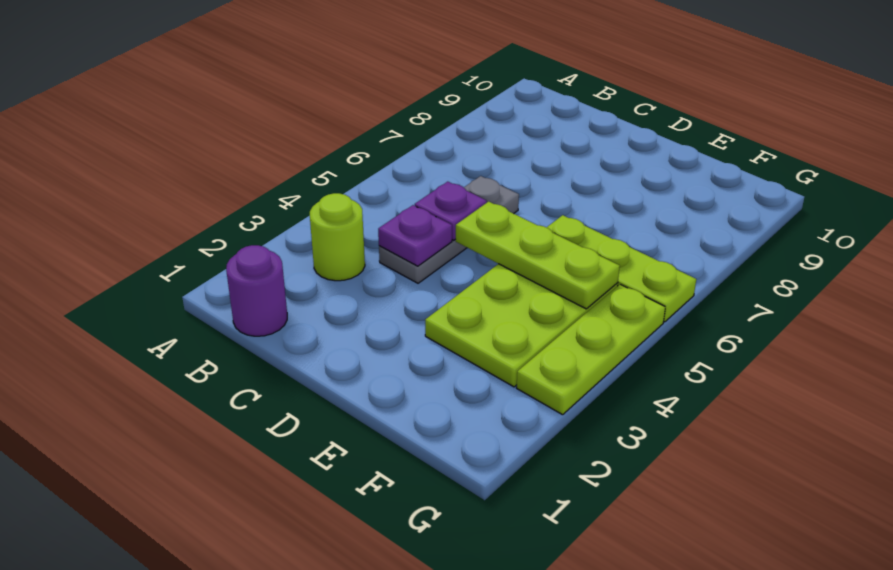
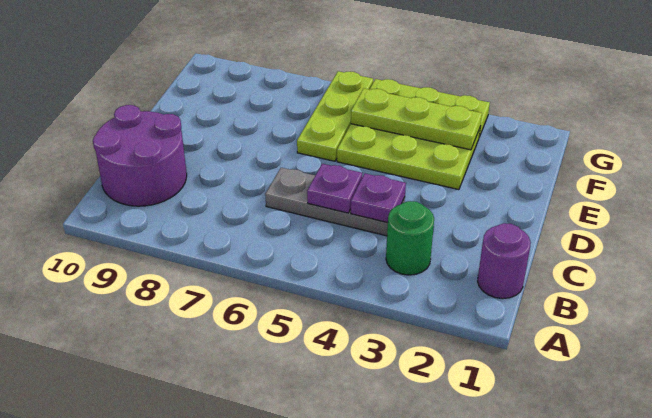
lime 1x1 round brick [310,193,365,281] -> green 1x1 round brick [386,201,434,275]
none -> purple 2x2 round brick [93,105,187,206]
lime 1x3 plate [456,202,620,309] -> lime 1x3 plate turned to [351,88,482,150]

